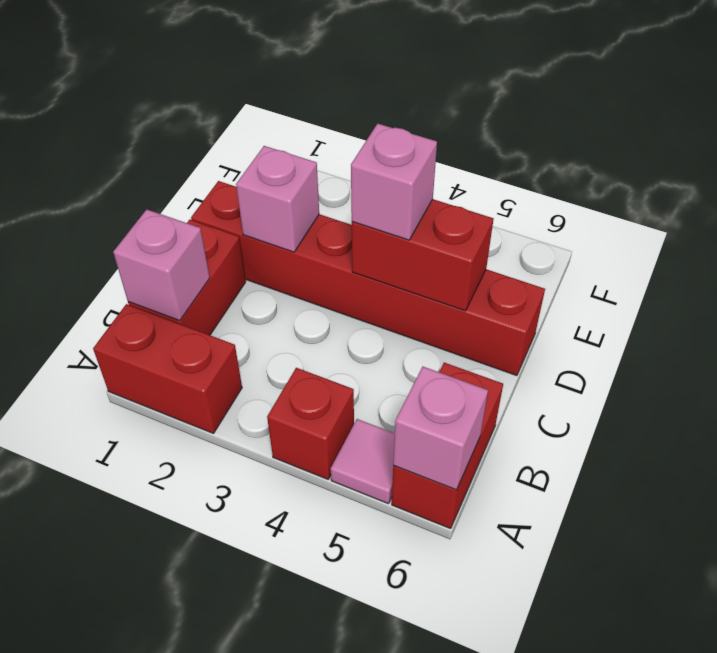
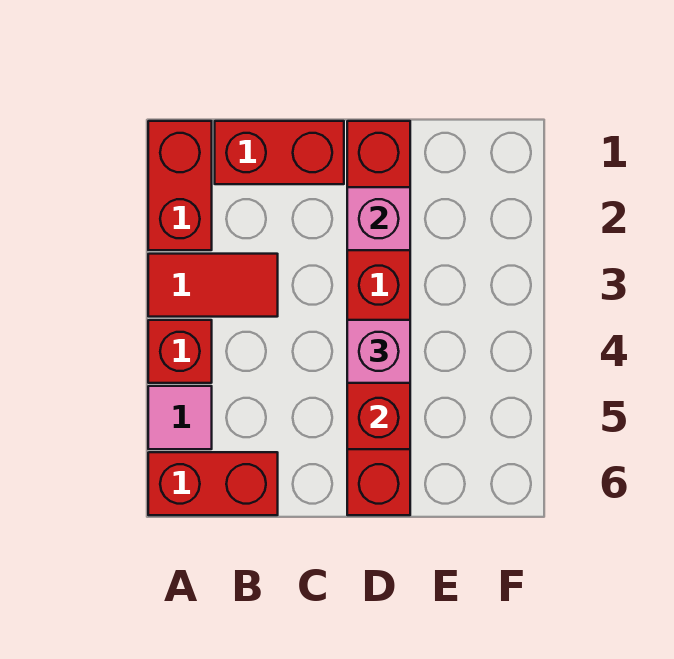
none -> red 1x2 tile [148,254,278,317]
pink 1x1 brick [393,367,488,490] -> none
pink 1x1 brick [113,209,210,321] -> none

